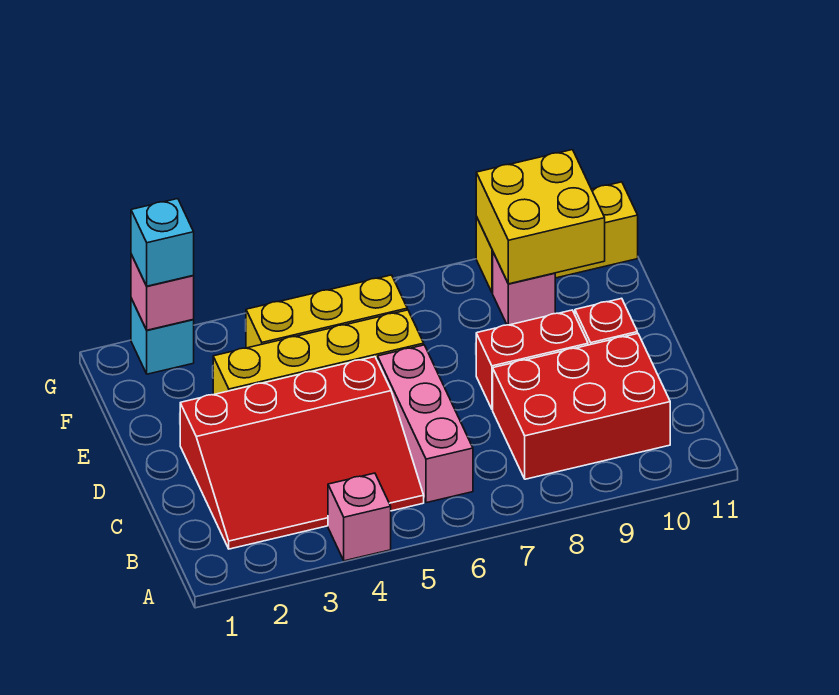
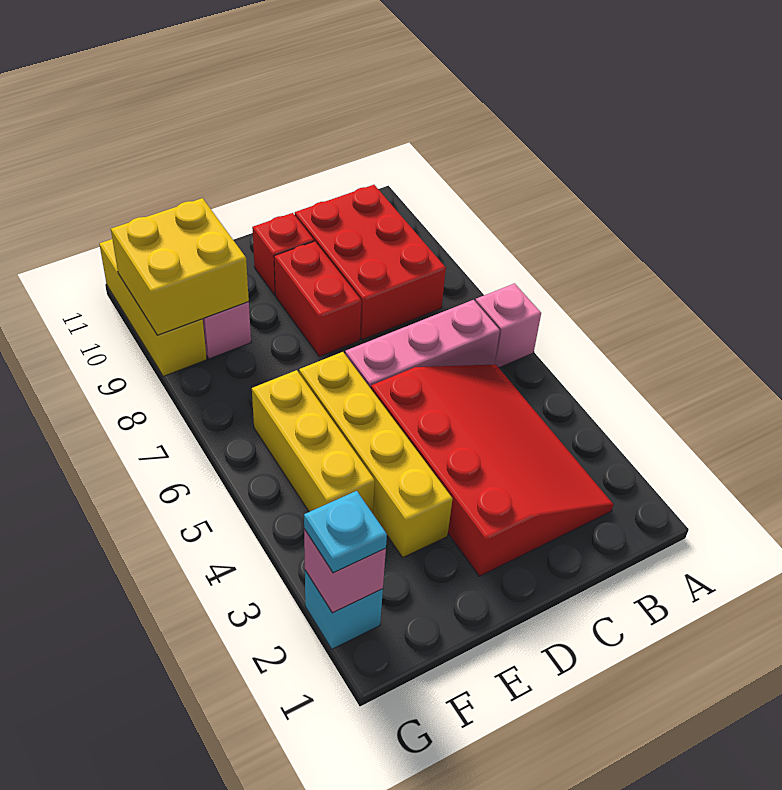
pink 1x1 brick [328,473,391,561] -> pink 1x1 brick moved to [475,283,541,368]
cyan 1x1 brick [131,199,194,286] -> cyan 1x1 plate [304,491,387,573]

